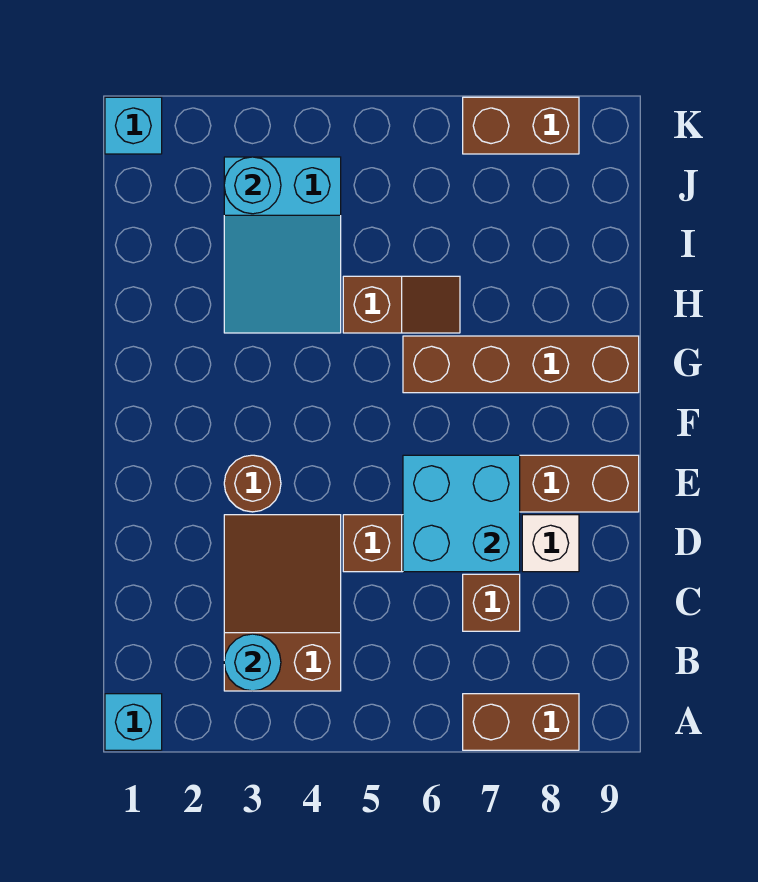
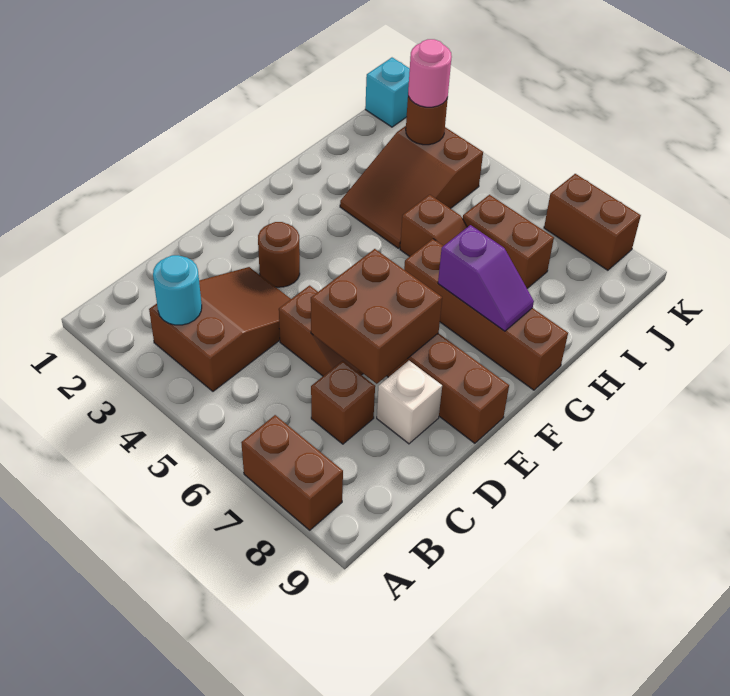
cyan 1x1 brick [105,694,162,750] -> none
cyan 2x2 brick [403,455,520,572] -> brown 2x2 brick [311,249,442,384]
none -> purple 1x2 slope [438,225,534,331]
cyan 2x3 slope [224,157,341,333] -> brown 2x3 slope [340,126,483,248]
none -> brown 1x2 brick [463,195,554,288]
cyan 1x1 round brick [224,157,281,214] -> brown 1x1 round brick [406,96,448,145]
none -> pink 1x1 round brick [408,39,452,107]

